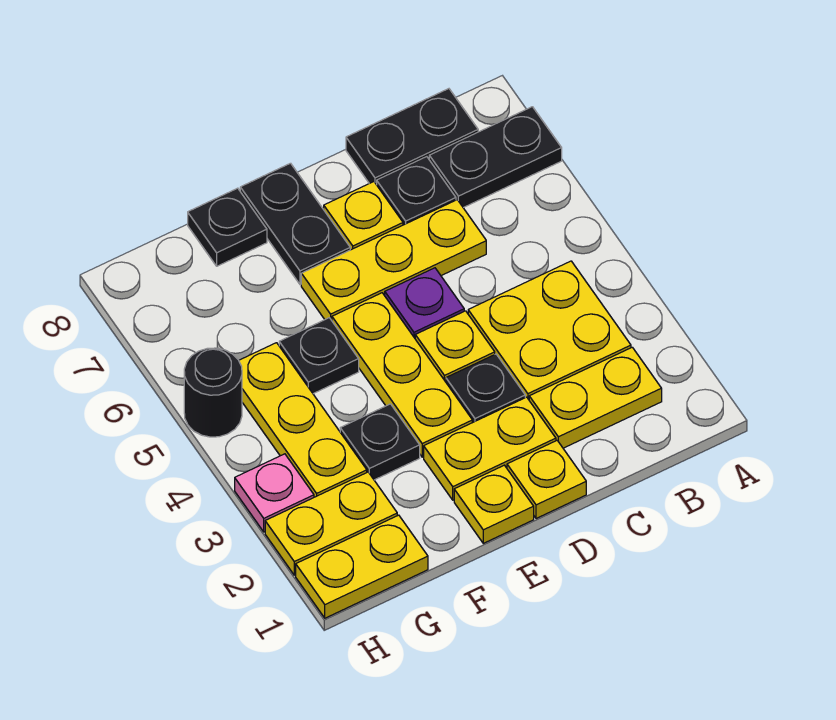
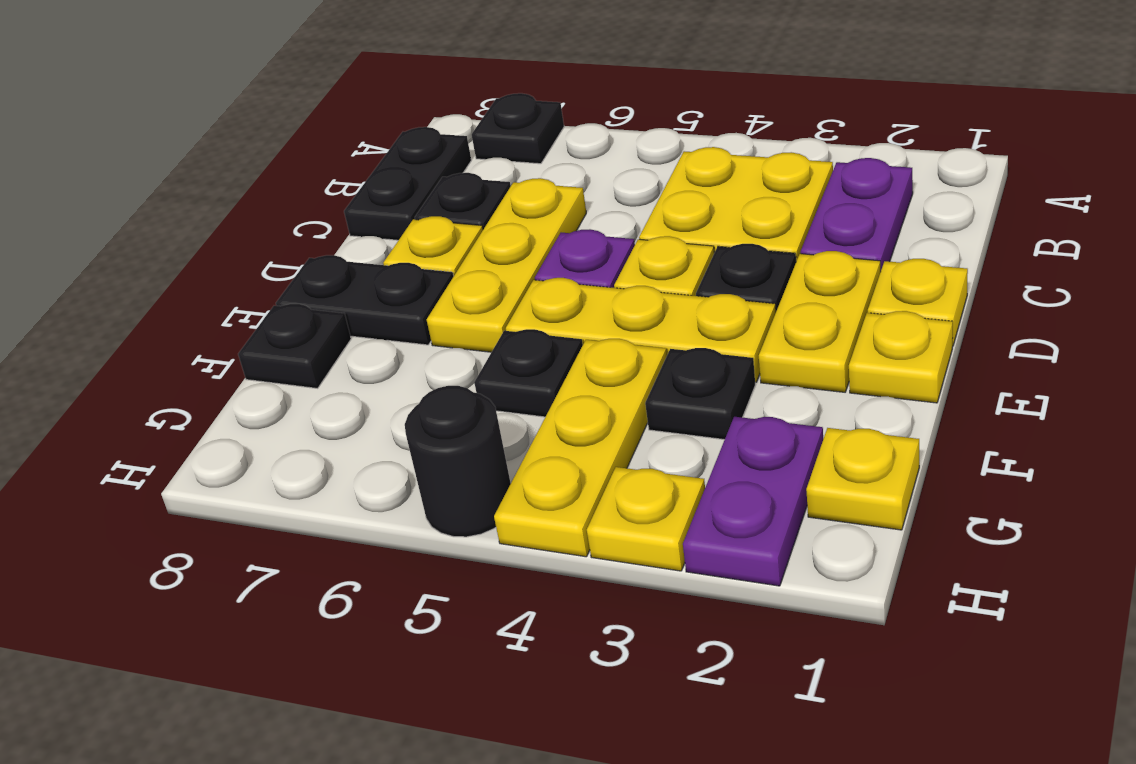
black 1x2 plate [429,107,562,208] -> black 1x1 plate [472,93,564,164]
yellow 1x2 plate [529,347,662,448] -> purple 1x2 plate [801,158,913,272]
yellow 1x2 plate [296,515,428,618] -> yellow 1x1 plate [806,428,919,530]
yellow 1x2 plate [265,472,397,575] -> purple 1x2 plate [683,417,823,586]
yellow 1x3 plate [239,343,367,497] -> yellow 1x3 plate turned to [494,339,667,557]
pink 1x1 plate [235,454,314,532] -> yellow 1x1 plate [587,467,705,571]

